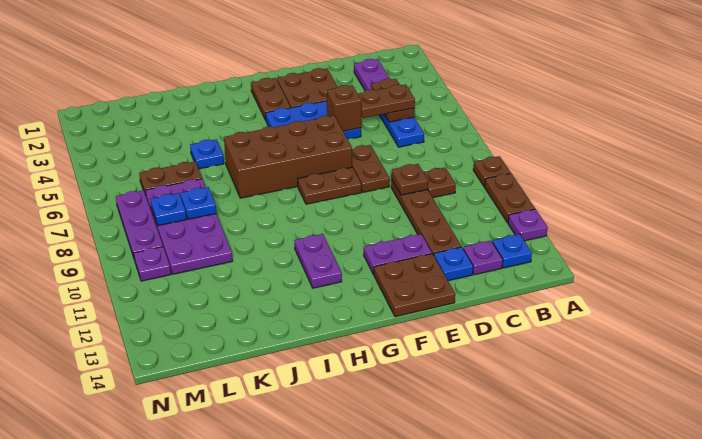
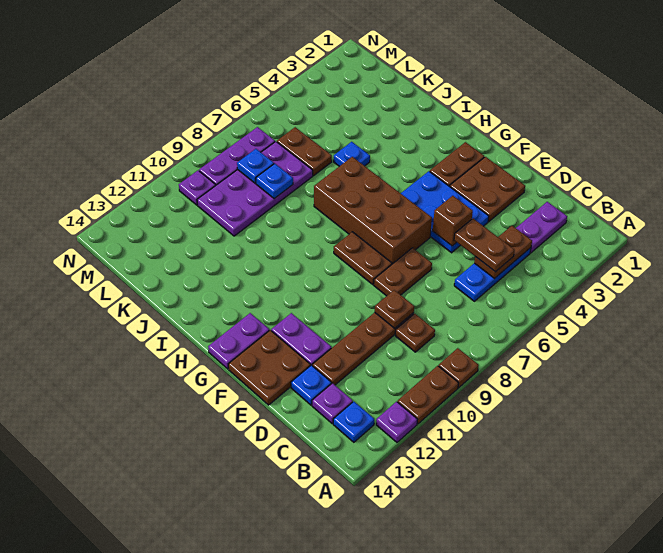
purple 1x2 plate [294,234,342,288] -> purple 1x2 plate moved to [208,313,269,369]

